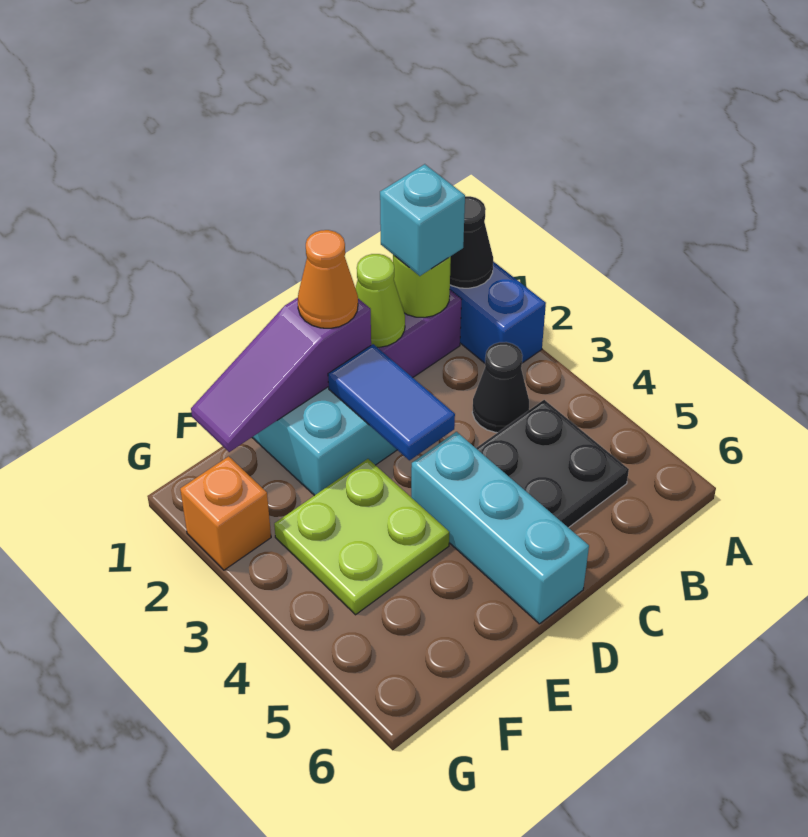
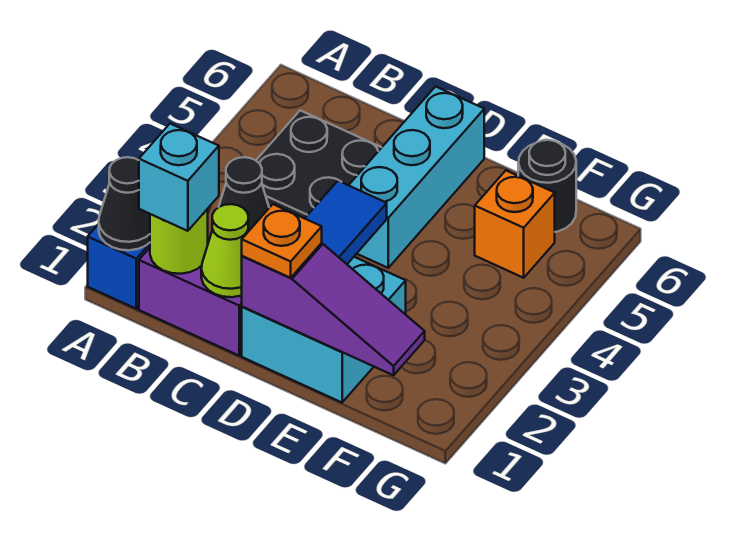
orange 1x1 cone [298,230,358,328] -> orange 1x1 plate [242,204,322,278]
lime 2x2 plate [274,459,449,615] -> none
none -> black 1x1 round brick [518,140,576,232]
orange 1x1 brick [180,456,271,570] -> orange 1x1 brick moved to [475,171,555,278]

